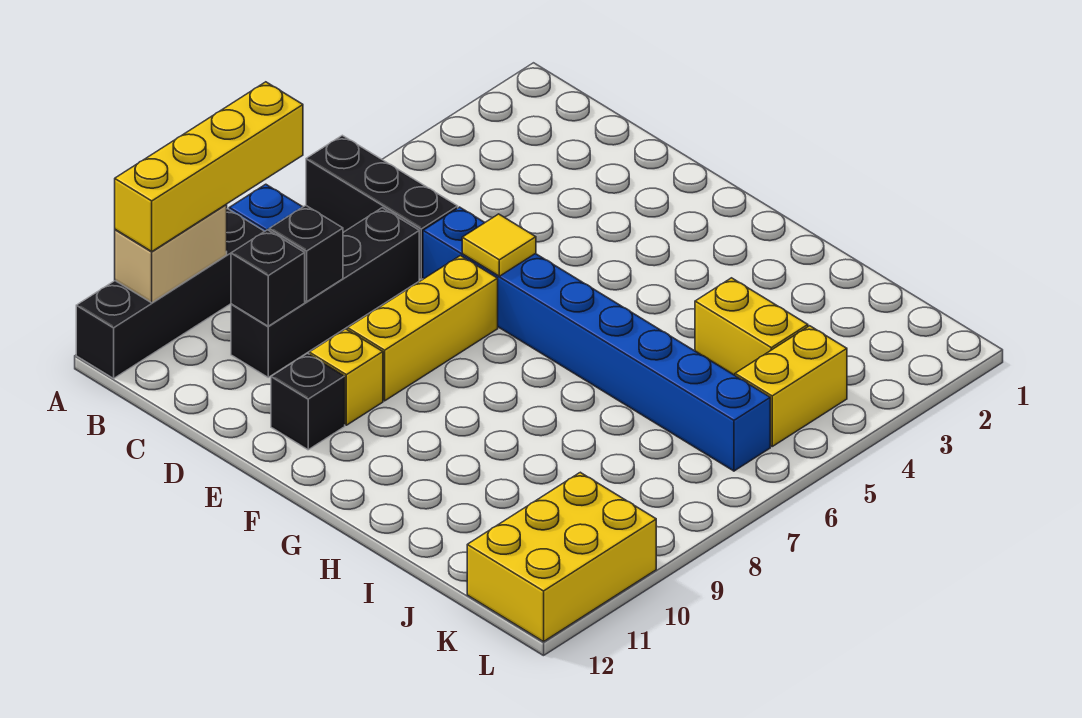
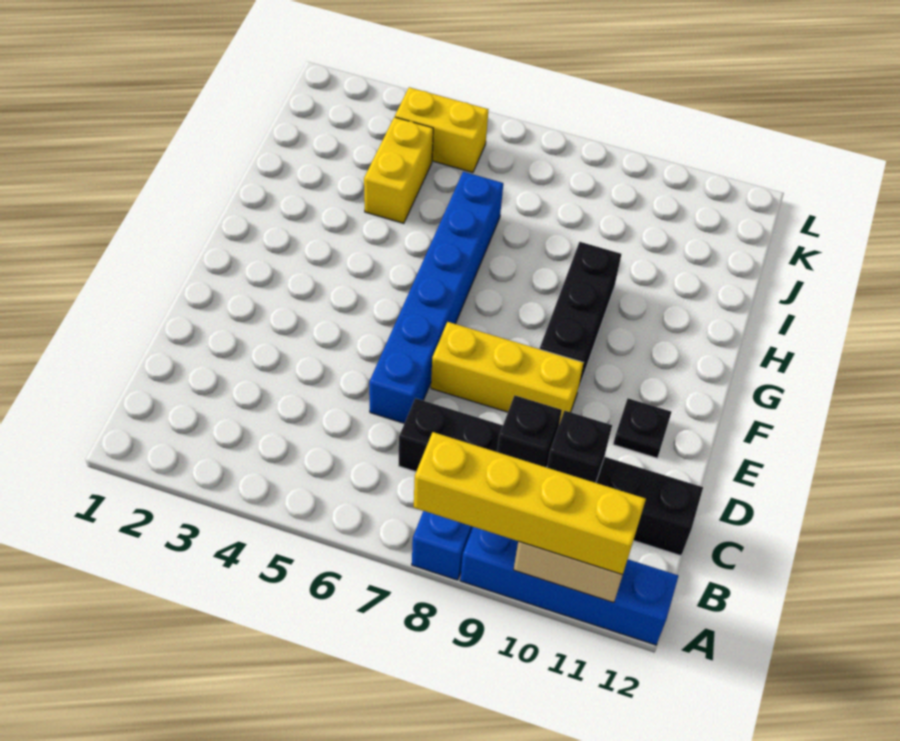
black 1x3 brick [306,135,458,280] -> black 1x3 brick moved to [540,242,621,390]
black 1x4 brick [76,209,264,378] -> blue 1x4 brick [460,527,678,645]
black 1x4 brick [231,208,419,377] -> black 1x6 brick [399,398,703,556]
blue 1x8 brick [423,207,770,471] -> blue 1x6 brick [369,172,503,423]
yellow 1x1 tile [462,214,536,276] -> none
yellow 1x1 brick [309,329,383,425] -> none
black 1x1 brick [271,353,345,450] -> black 1x1 plate [613,398,671,458]
yellow 2x3 brick [467,472,656,642] -> none

